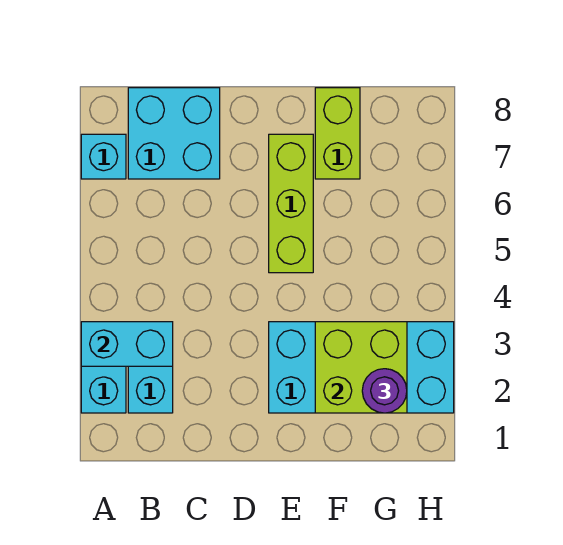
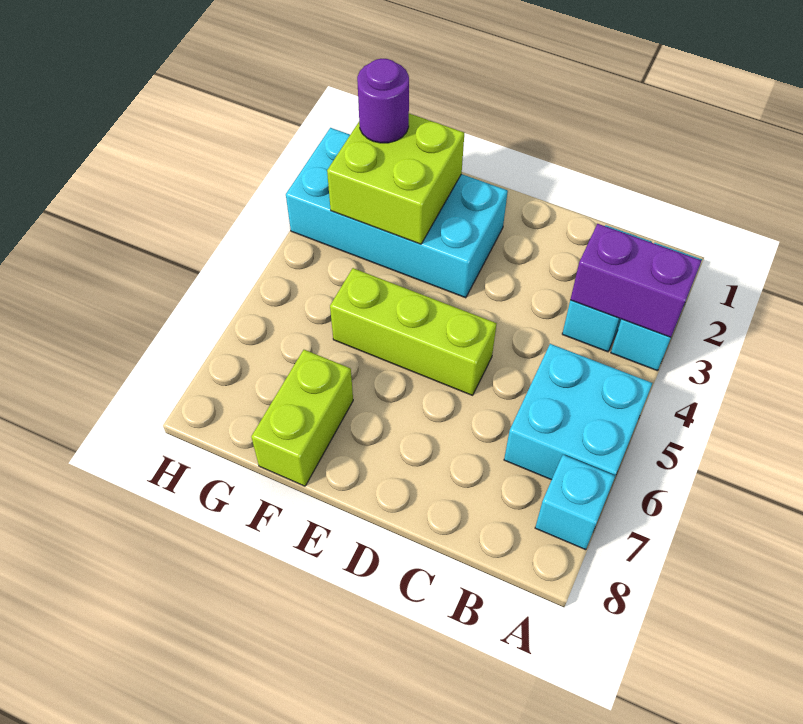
cyan 1x2 brick [81,322,173,366] -> purple 1x2 brick [570,224,702,337]
cyan 2x2 brick [128,88,220,179] -> cyan 2x2 brick moved to [504,344,653,480]
lime 1x3 brick [269,134,313,273] -> lime 1x3 brick turned to [330,268,497,395]

